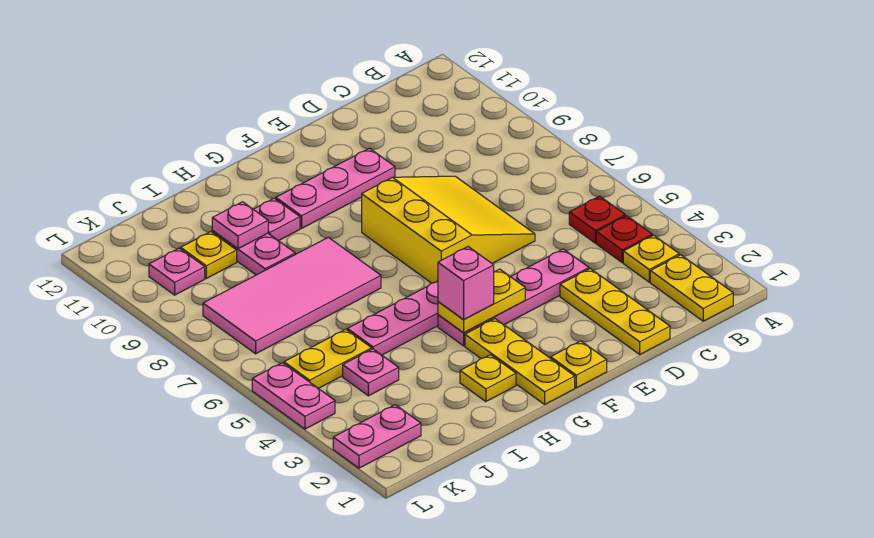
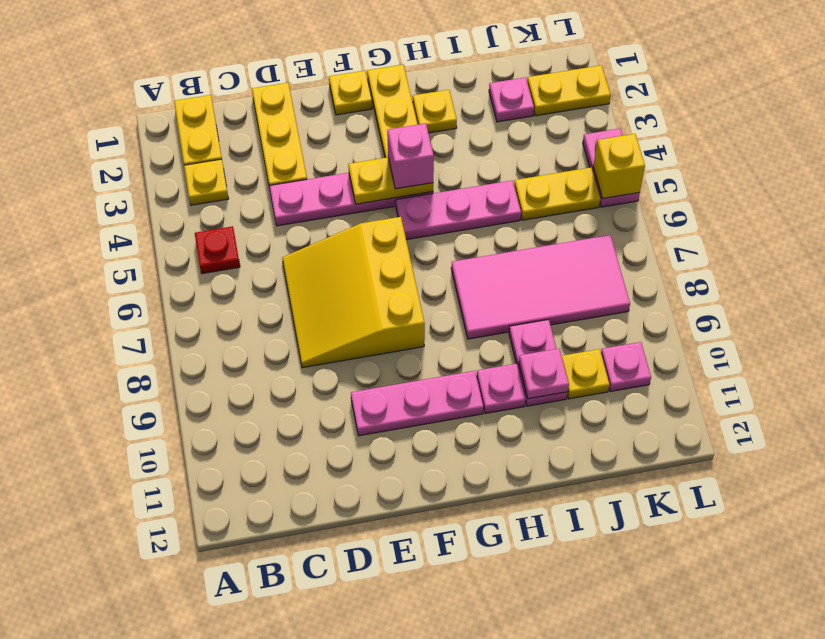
red 1x1 plate [596,216,652,262] -> none
pink 1x1 plate [343,349,399,396] -> pink 1x1 plate moved to [489,77,534,122]
pink 1x2 plate [333,405,421,468] -> yellow 1x2 plate [527,65,611,116]
none -> yellow 1x1 brick [593,134,645,199]

